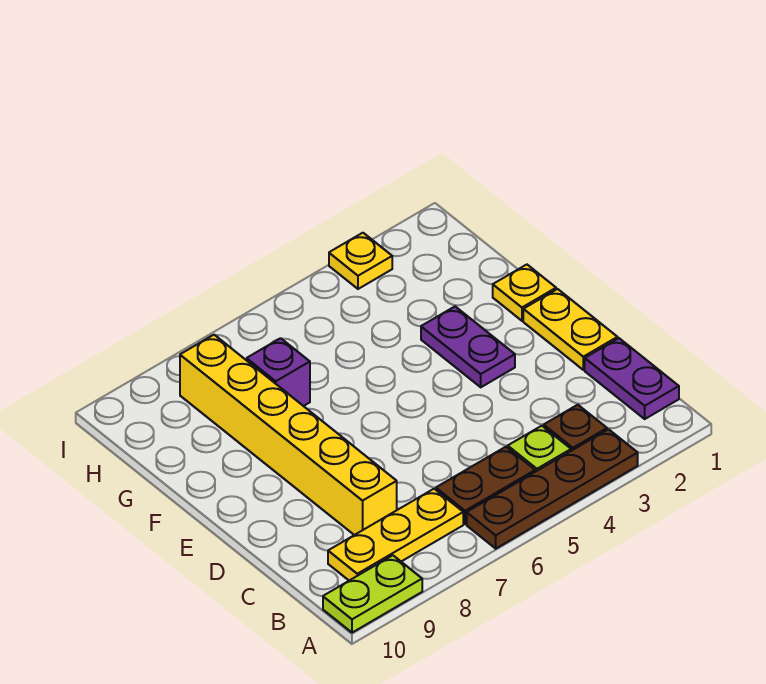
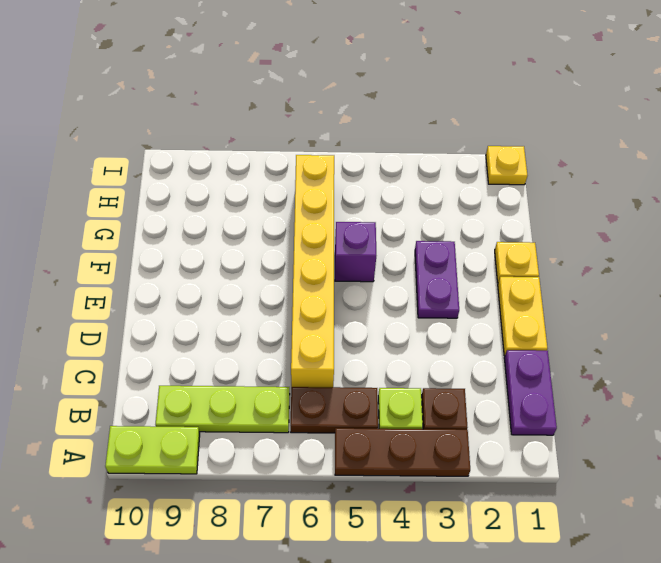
brown 1x4 plate [467,429,638,549] -> brown 1x3 plate [335,428,470,476]
yellow 1x3 plate [328,489,463,581] -> lime 1x3 plate [156,386,290,433]
yellow 1x6 brick [180,335,397,535] -> yellow 1x6 brick moved to [291,155,334,387]
purple 1x1 brick [247,338,310,406] -> purple 1x1 brick moved to [335,222,376,282]
yellow 1x1 plate [329,233,392,289] -> yellow 1x1 plate moved to [486,146,527,185]

